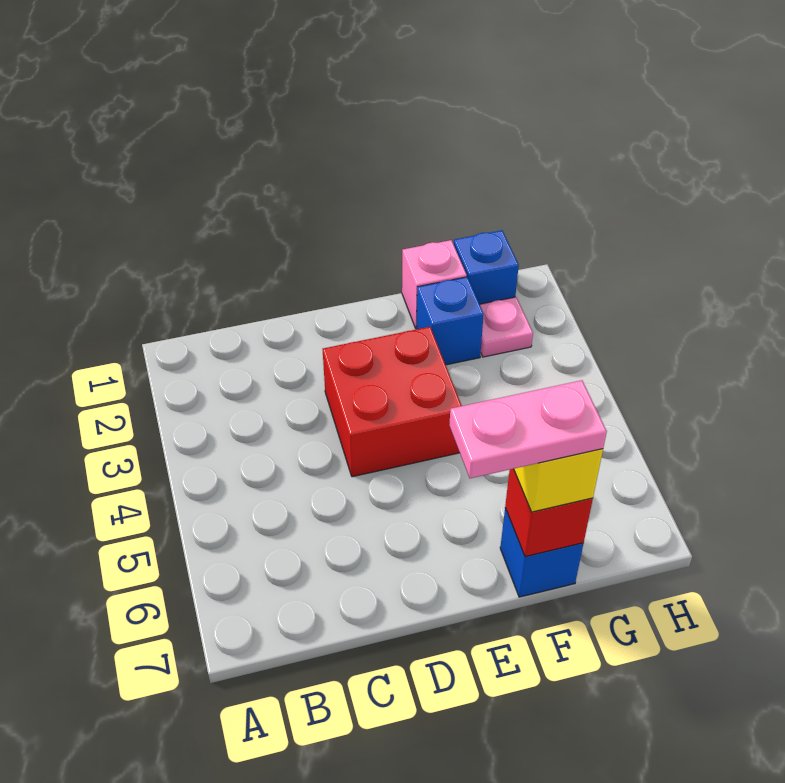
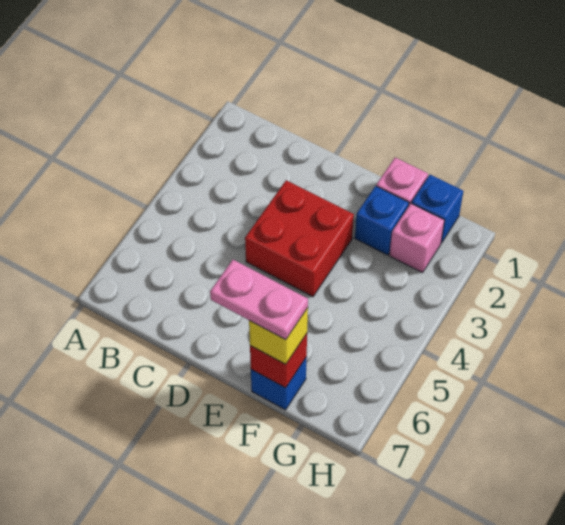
pink 1x1 plate [480,297,533,357] -> pink 1x1 brick [389,204,444,273]

